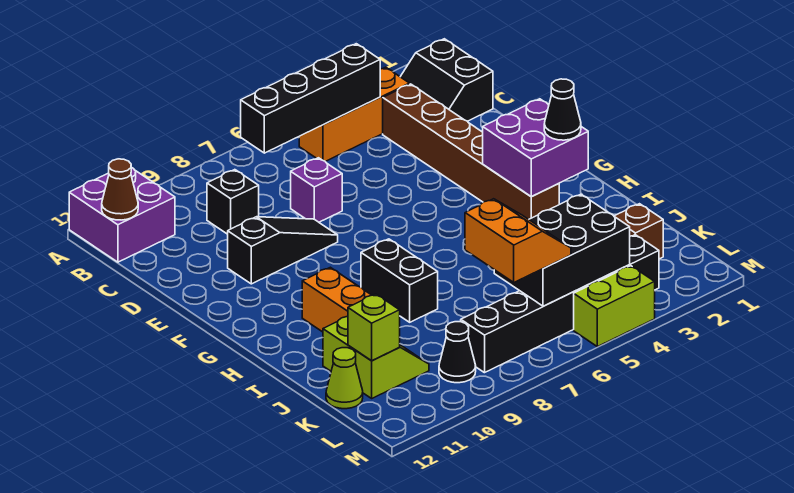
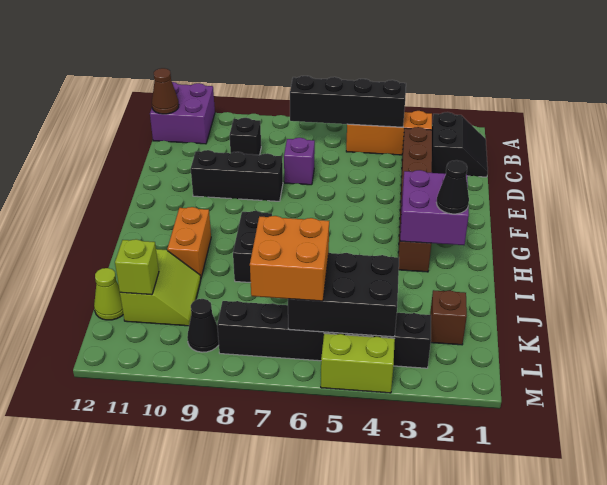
black 2x2 slope [400,39,493,121] -> black 2x2 slope turned to [432,112,488,177]
black 1x3 slope [228,217,338,284] -> black 1x3 brick [191,150,283,201]
orange 2x2 slope [465,199,571,282] -> orange 2x2 brick [250,216,329,301]

